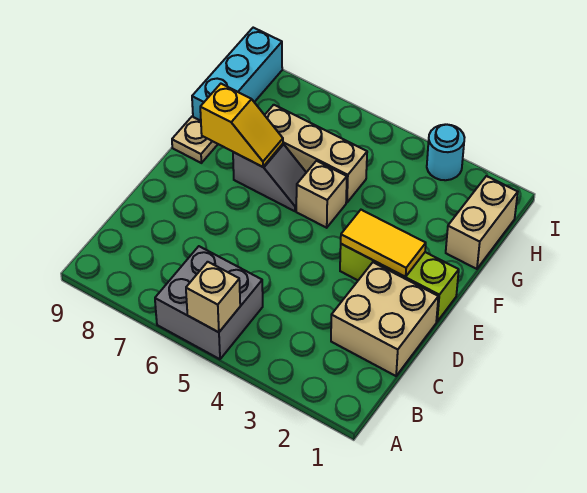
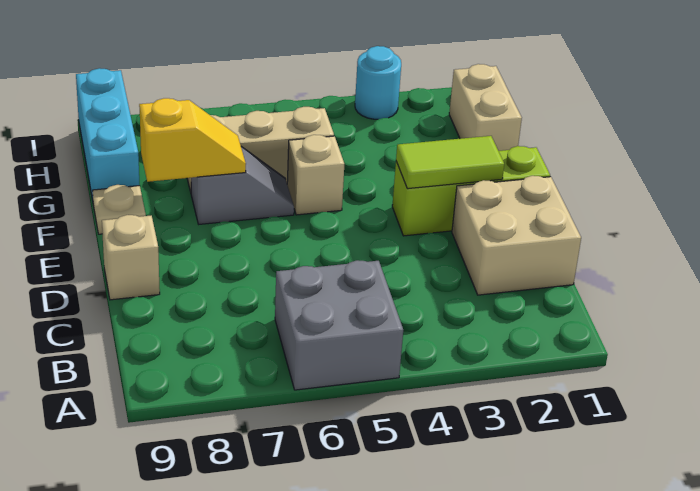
tan 1x1 brick [186,262,240,332] -> tan 1x1 brick moved to [102,215,160,300]
yellow 1x2 tile [341,210,426,277] -> lime 1x2 tile [396,136,504,189]

